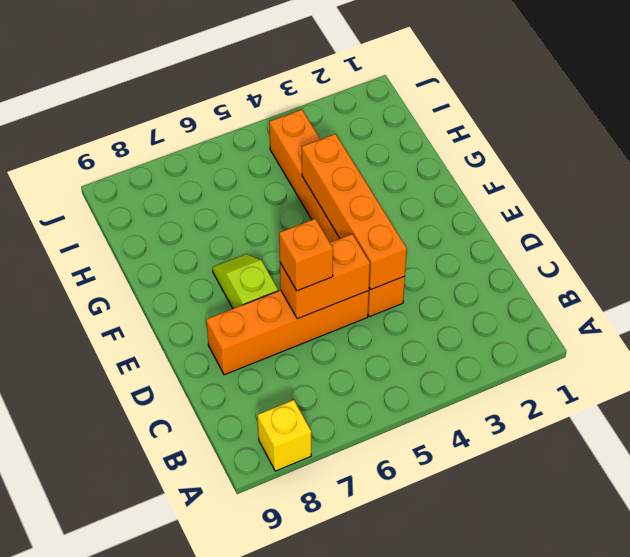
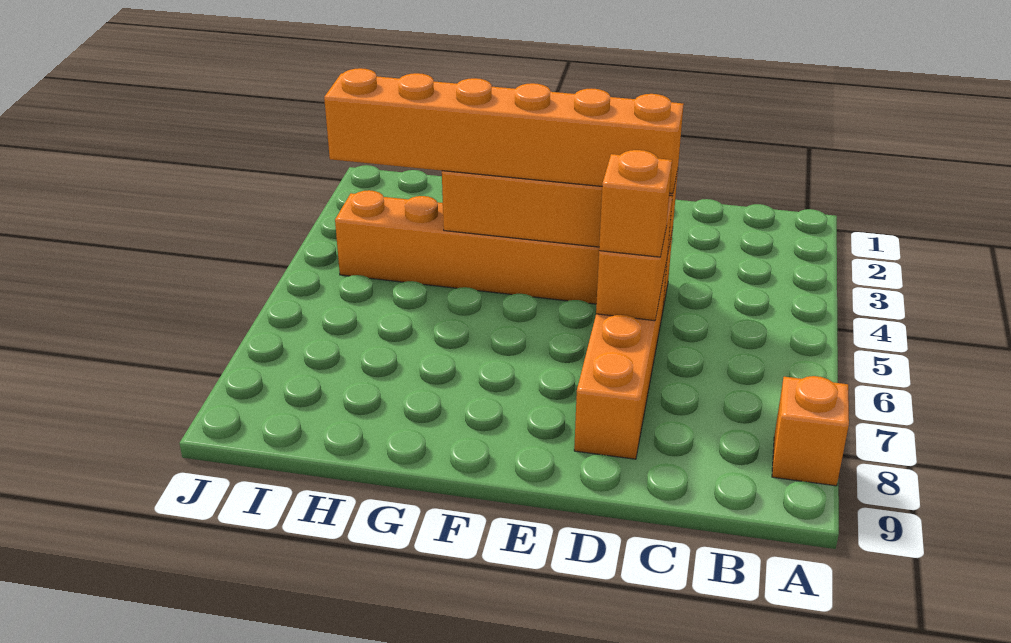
yellow 1x1 brick [258,400,311,471] -> orange 1x1 brick [772,376,849,486]
none -> orange 1x6 brick [324,68,684,193]
lime 1x2 slope [213,254,278,309] -> none

